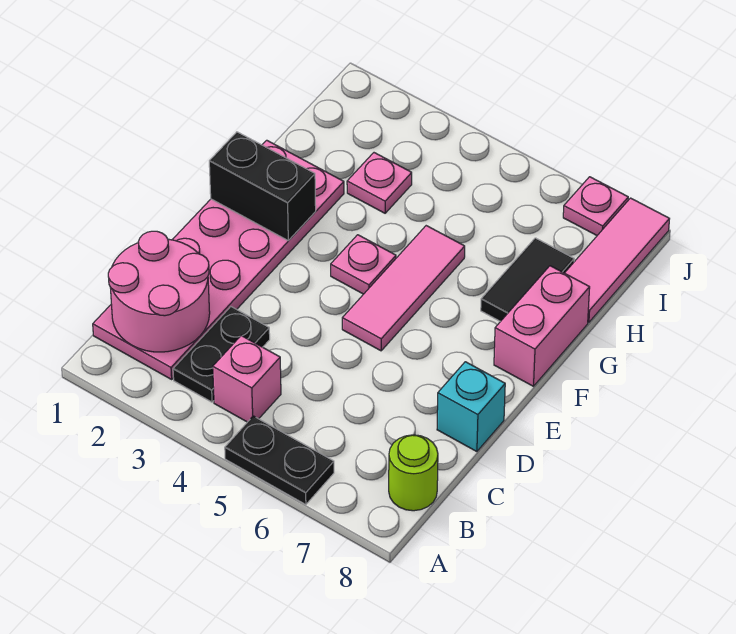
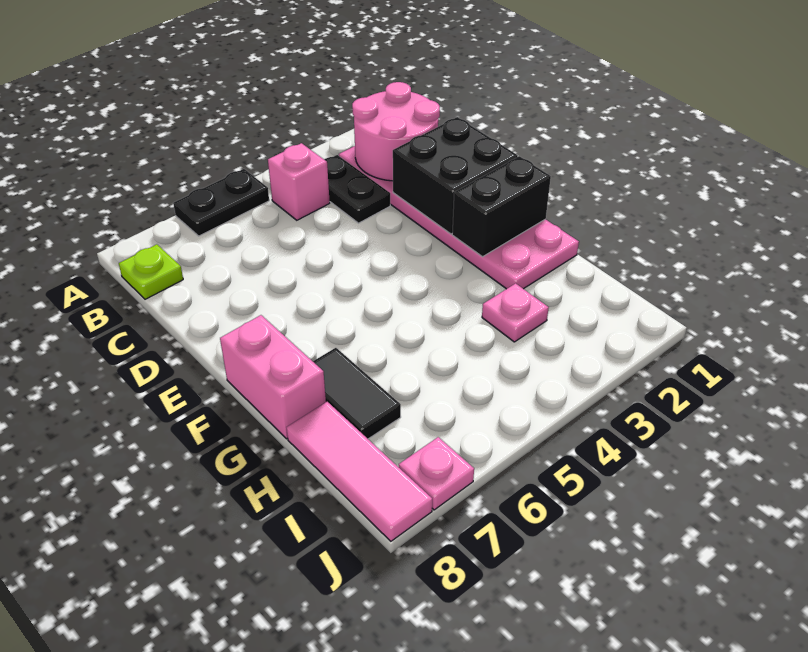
lime 1x1 round brick [389,435,438,511] -> lime 1x1 plate [119,244,183,299]
none -> black 2x2 brick [393,117,518,234]
cyan 1x1 brick [437,362,505,452] -> none
pink 1x3 tile [342,226,465,351] -> none
pink 1x1 plate [331,235,396,294] -> none

